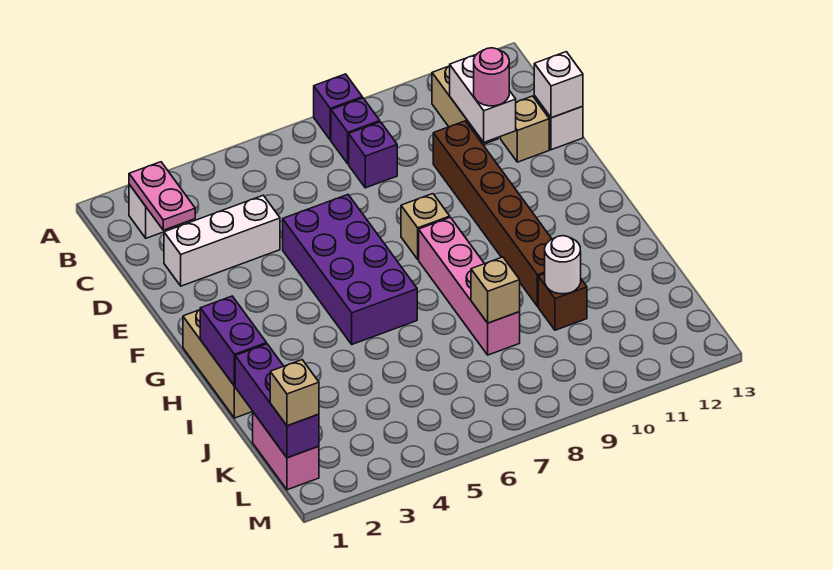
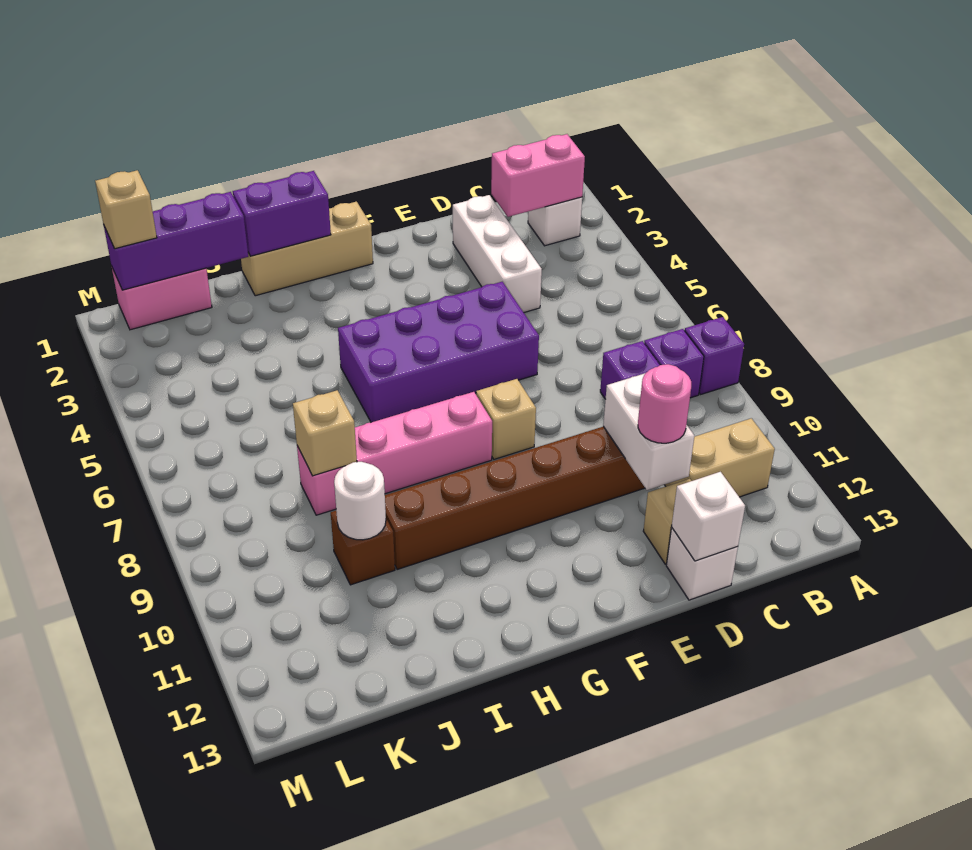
pink 1x2 plate [129,162,195,230] -> pink 1x2 brick [491,134,585,217]
white 1x2 brick [450,54,516,142] -> white 1x2 brick turned to [603,373,694,490]

